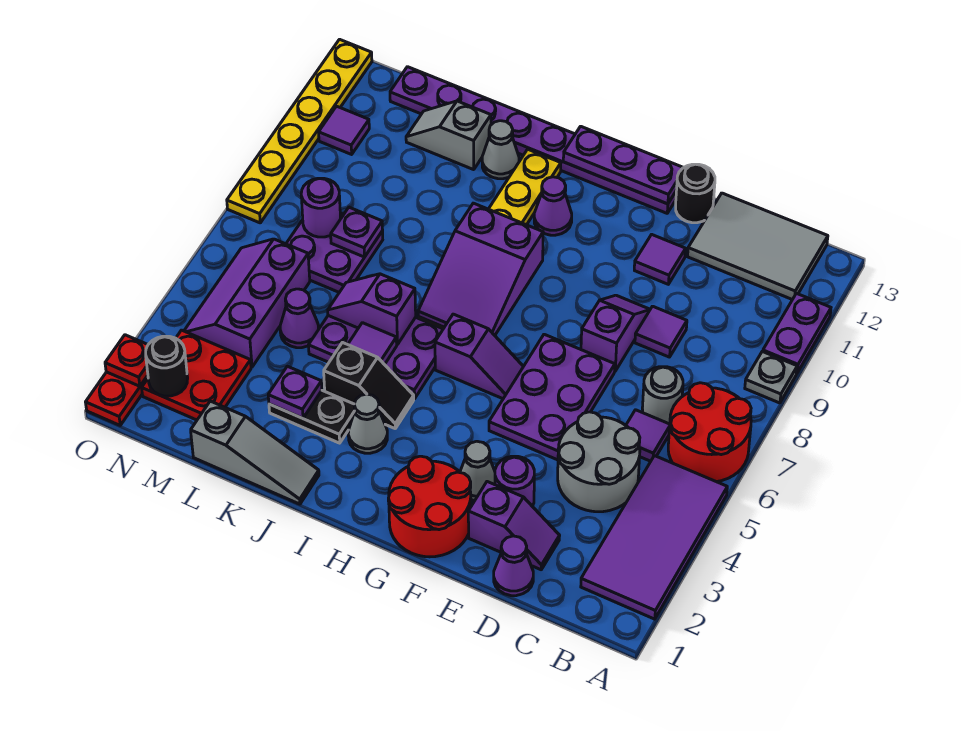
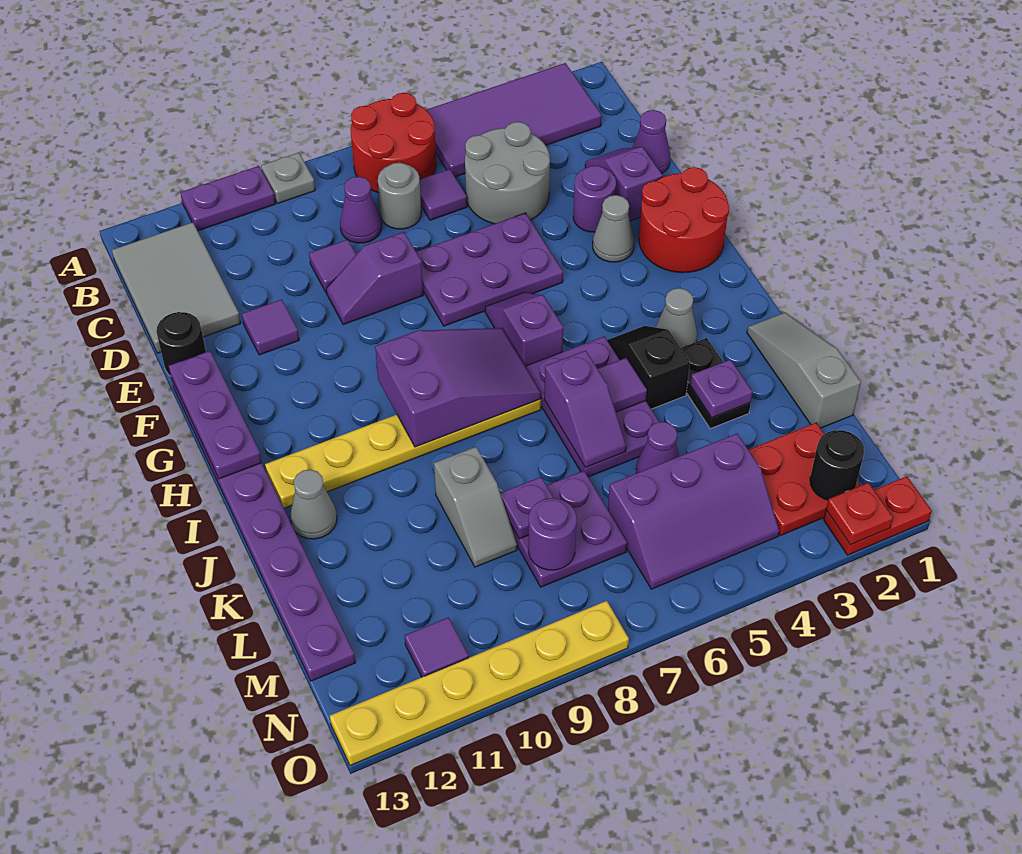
purple 1x1 cone [534,177,572,235] -> purple 1x1 cone moved to [340,177,382,243]
grey 1x2 slope [406,101,491,170] -> grey 1x2 slope moved to [434,447,517,567]

